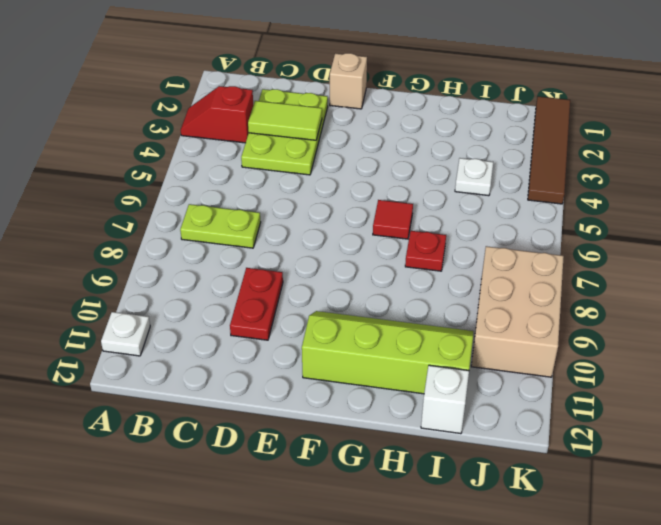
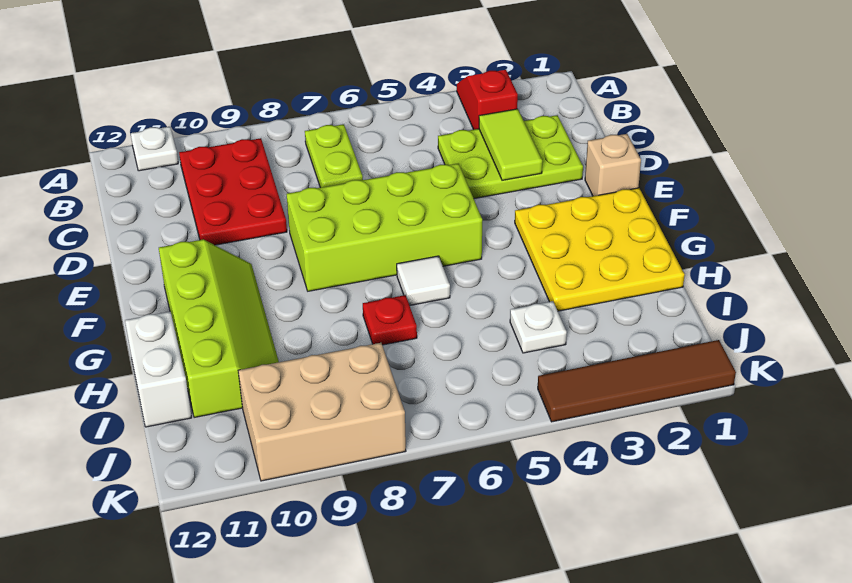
red 1x2 plate [230,268,283,340] -> red 2x3 plate [179,138,287,245]
none -> lime 2x4 brick [287,163,482,291]
none -> yellow 3x3 plate [515,188,685,311]
red 1x1 tile [373,200,413,239] -> white 1x1 tile [397,256,450,306]
white 1x1 brick [421,365,469,434] -> white 1x2 brick [125,312,192,427]

